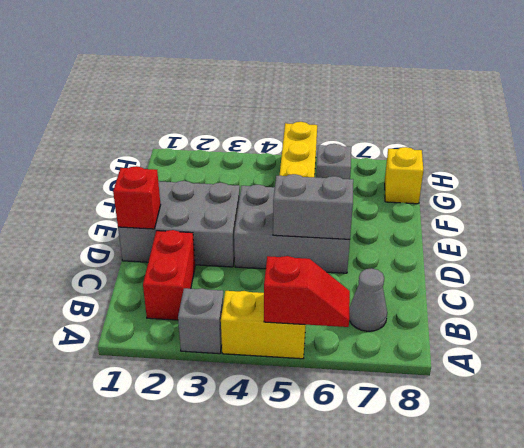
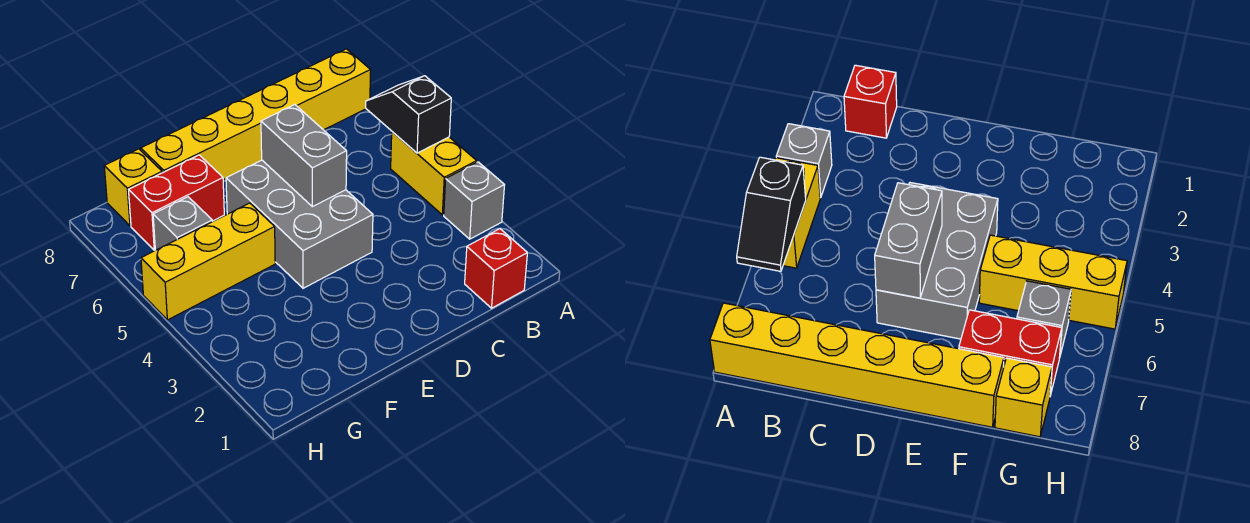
red 1x2 slope [264,256,350,327] -> black 1x2 slope [366,76,451,153]
none -> yellow 1x6 brick [141,49,371,180]
red 1x2 brick [143,230,195,320] -> red 1x2 brick moved to [129,155,224,250]
grey 1x1 cone [349,268,387,331] -> none
grey 2x3 brick [118,181,240,267] -> none
red 1x1 brick [113,166,161,229] -> red 1x1 brick moved to [465,229,527,308]

